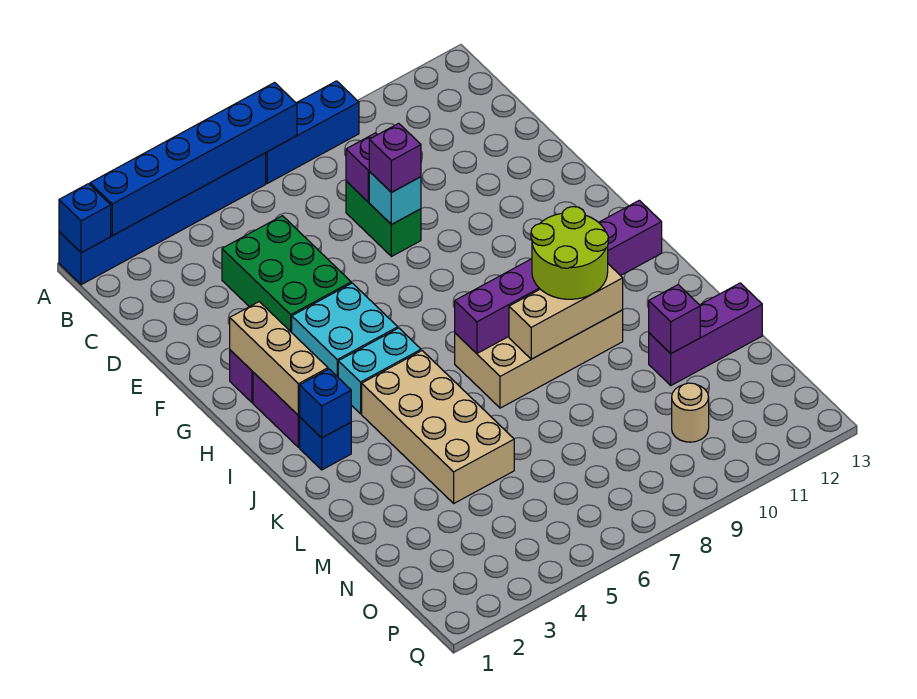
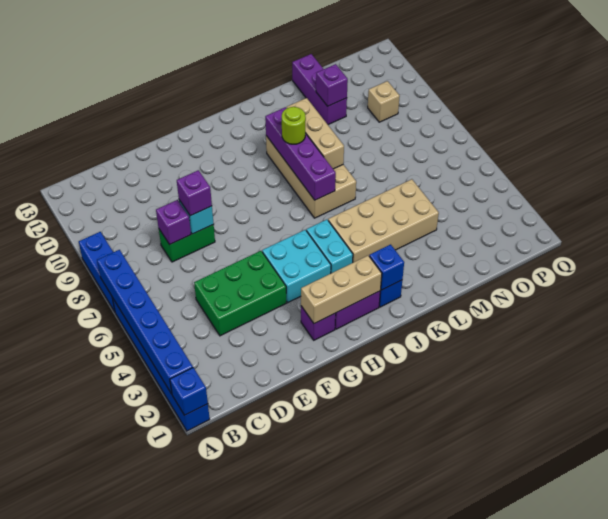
purple 1x6 brick [455,200,662,353] -> purple 1x4 brick [265,107,336,200]
lime 2x2 round brick [531,207,608,299] -> lime 1x1 round brick [282,107,306,144]
tan 1x1 round brick [672,383,709,442] -> tan 1x1 brick [368,81,400,122]

